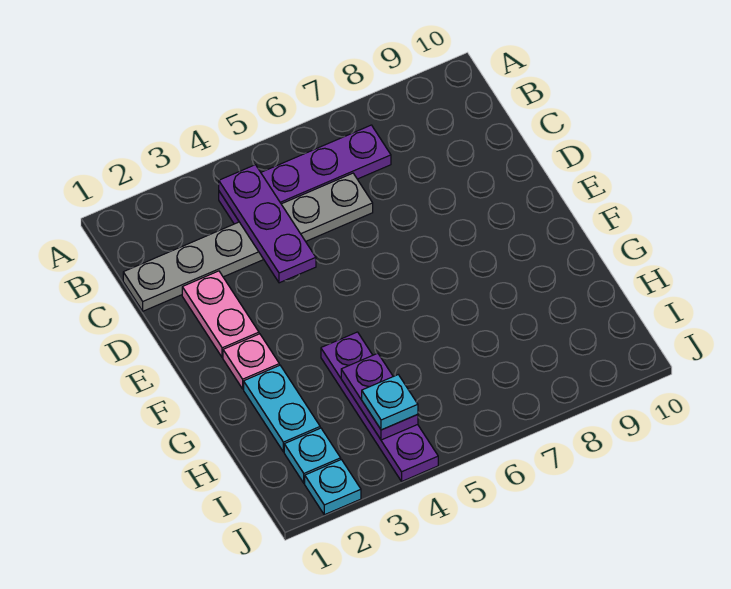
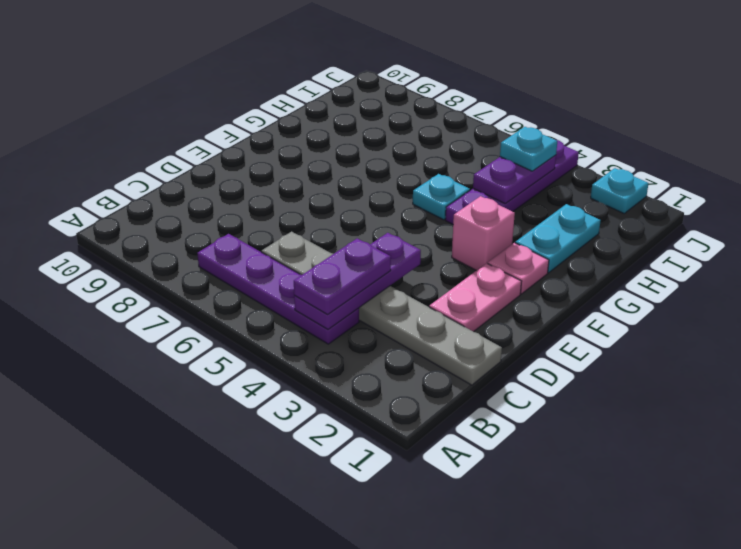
none -> purple 1x2 plate [294,238,391,314]
none -> pink 1x1 brick [452,196,515,271]
cyan 1x1 plate [284,428,341,483] -> cyan 1x1 plate moved to [413,174,470,220]

